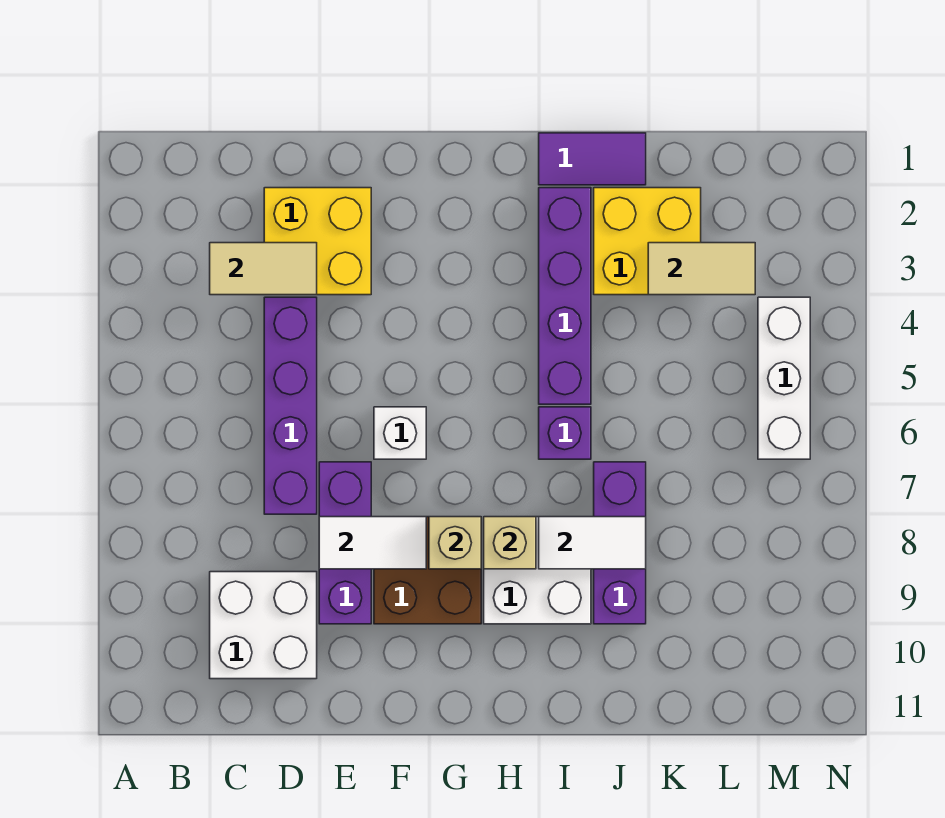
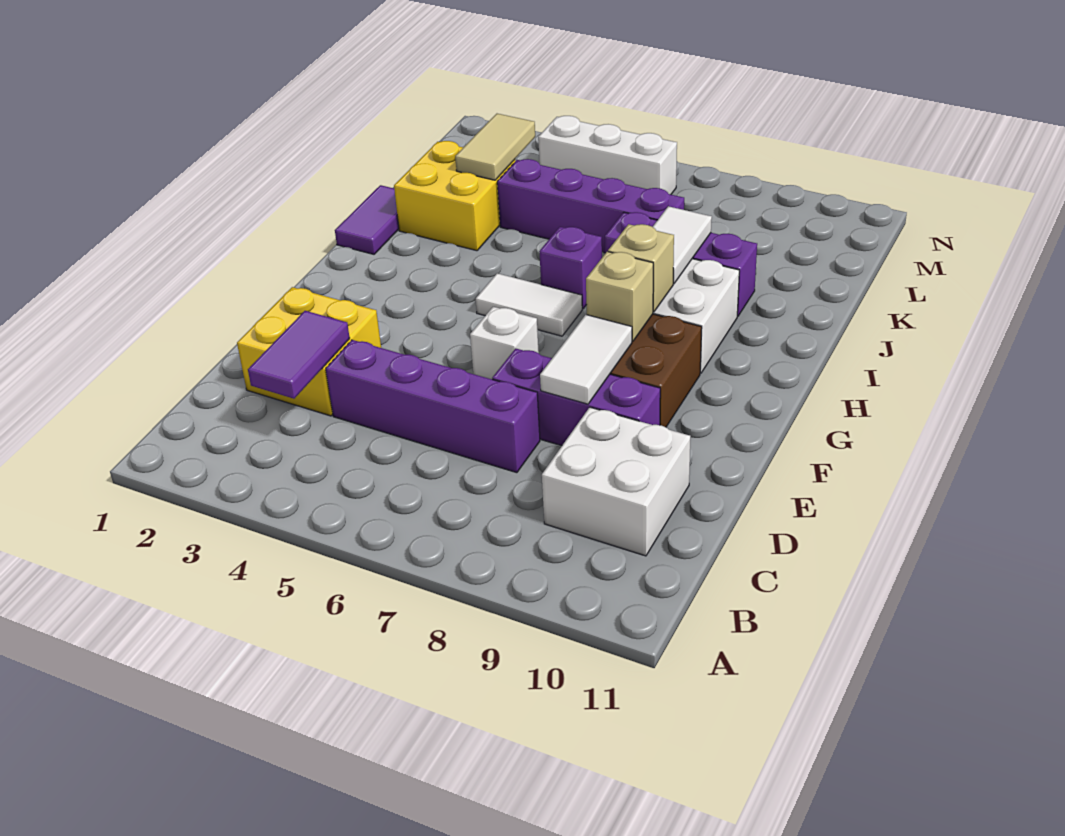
tan 1x2 tile [210,243,317,295] -> purple 1x2 tile [248,311,350,399]
none -> white 1x2 tile [476,273,582,336]
purple 1x4 brick [539,188,591,404] -> purple 1x4 brick moved to [497,159,684,253]

